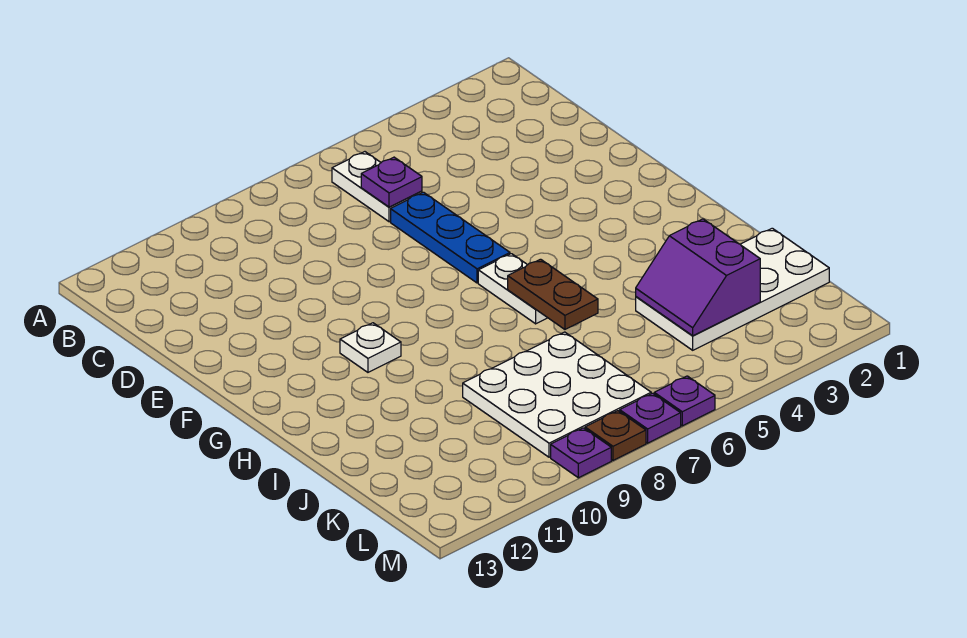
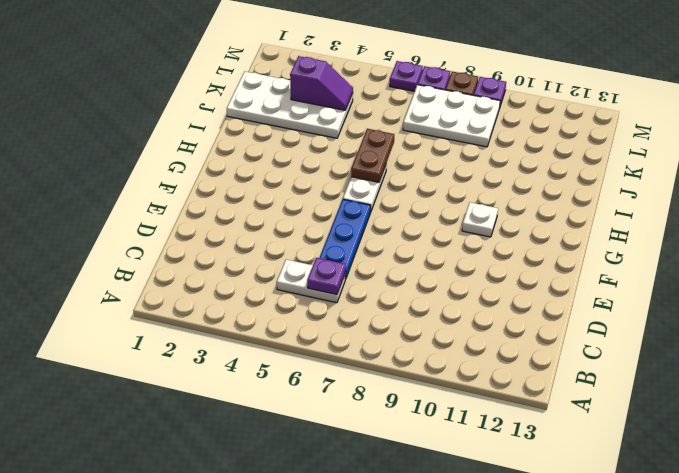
white 1x2 plate [332,152,422,222] -> white 1x2 plate turned to [277,260,346,303]
purple 2x2 slope [636,219,760,336] -> purple 1x2 slope [290,56,353,110]
white 3x3 plate [463,332,651,457] -> white 2x3 plate [403,85,500,147]

